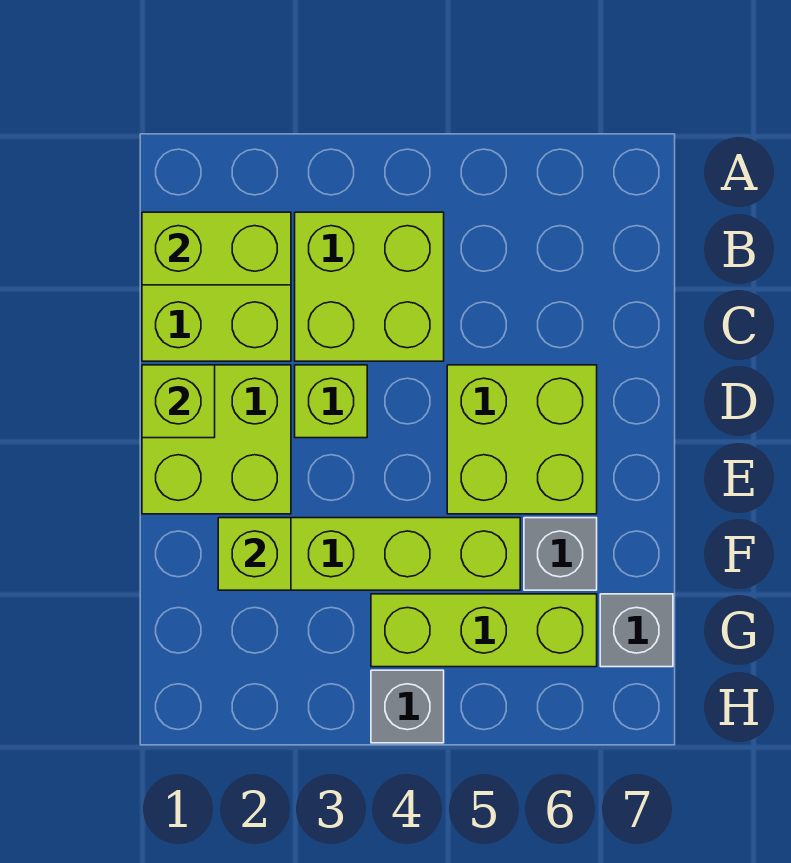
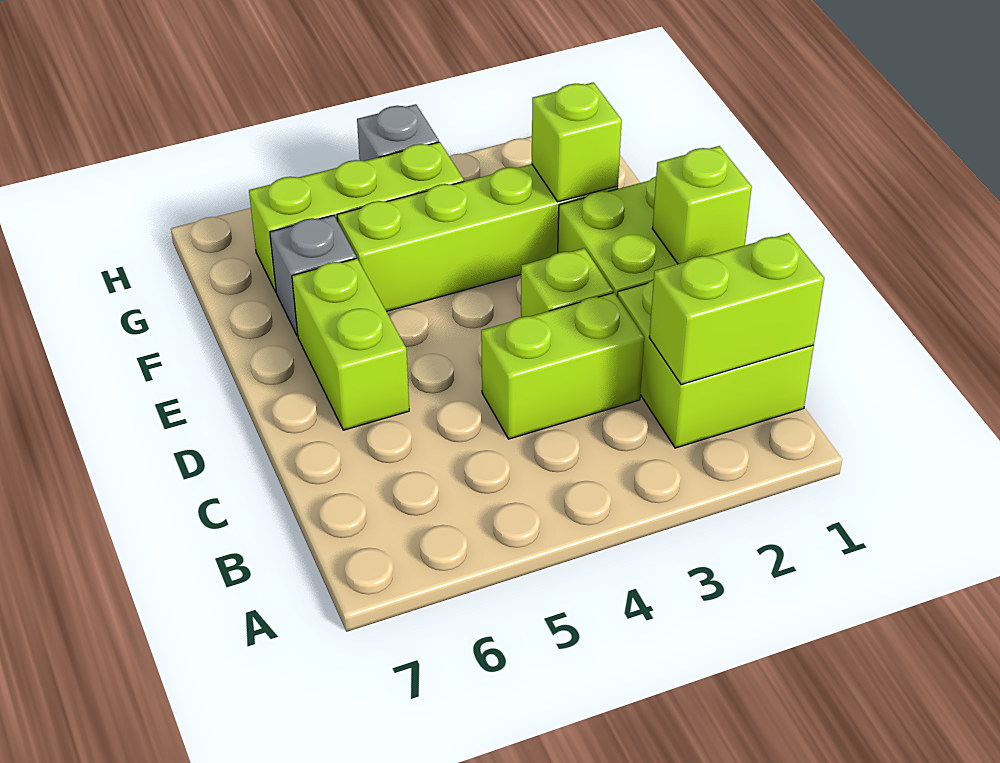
lime 2x2 brick [295,212,444,361] -> lime 1x2 brick [481,293,644,439]
lime 2x2 brick [447,365,597,514] -> lime 1x2 brick [292,258,409,430]
grey 1x1 brick [600,594,673,667] -> none

